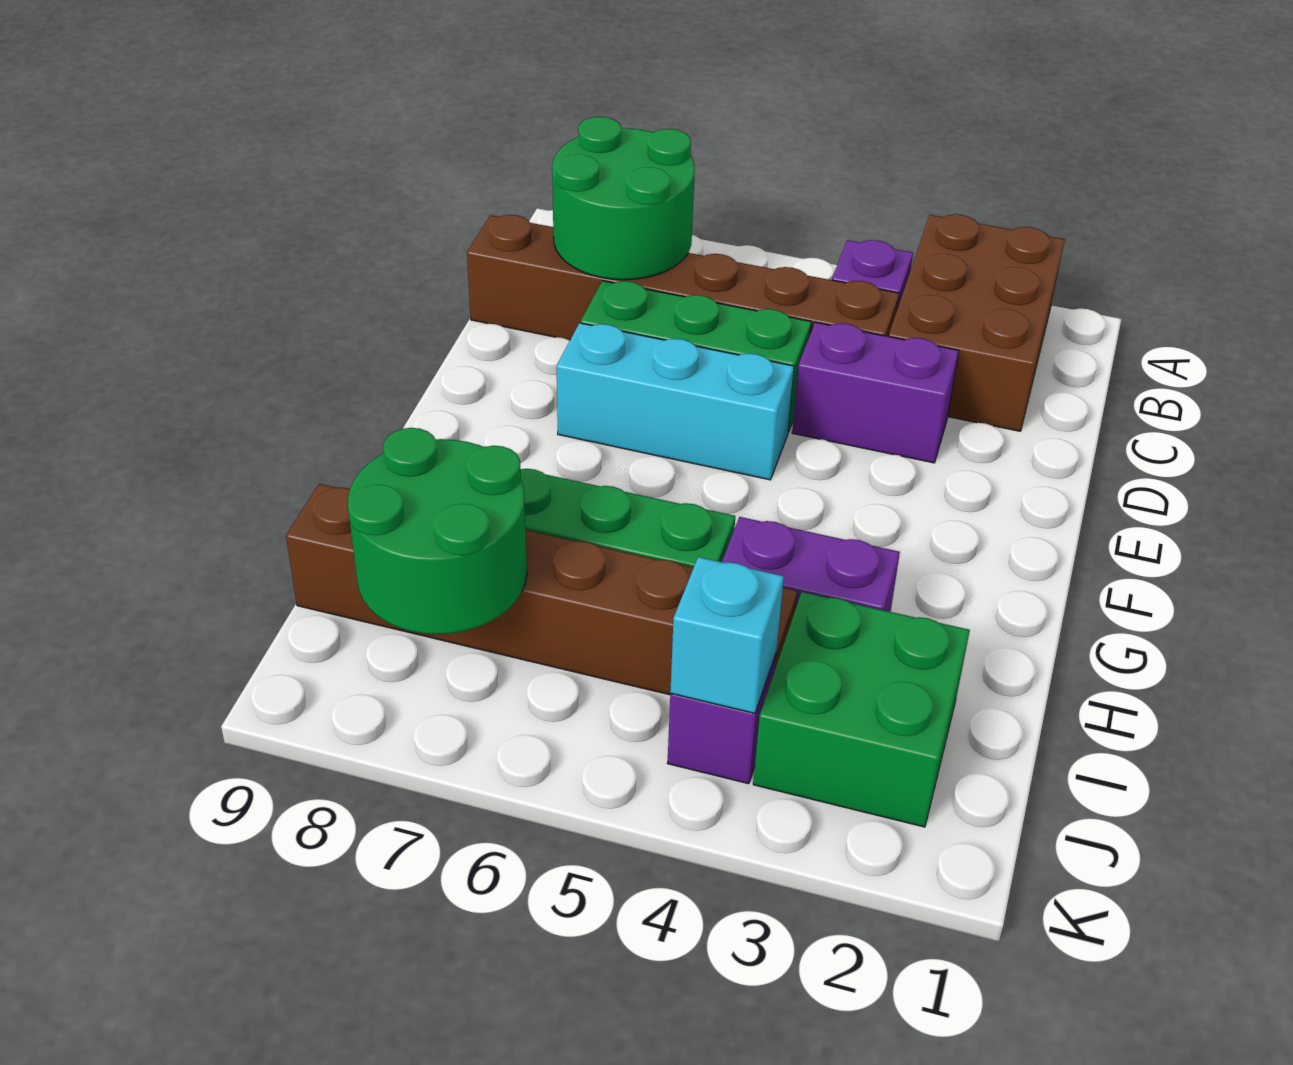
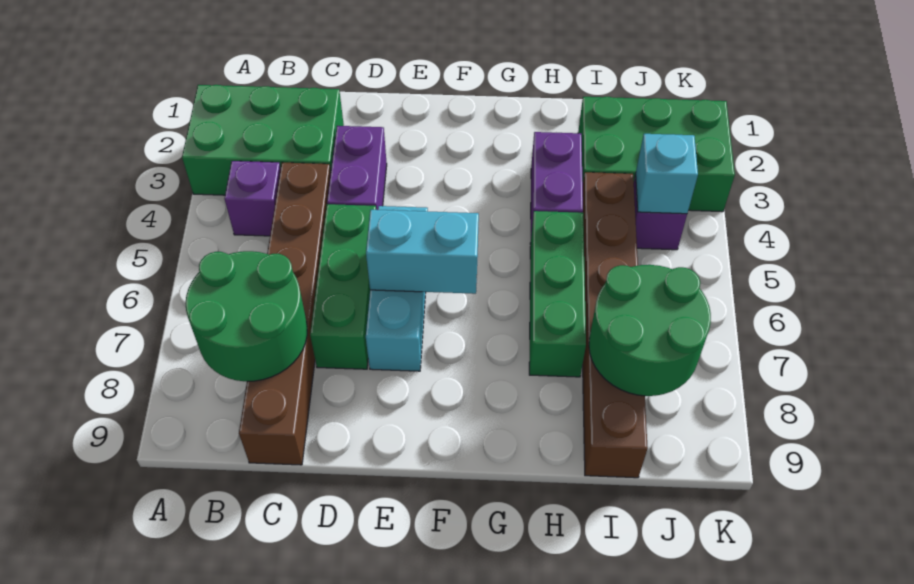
brown 2x3 brick [889,214,1065,431] -> green 2x3 brick [182,85,344,195]
none -> cyan 1x2 brick [366,210,479,294]
green 2x2 brick [753,592,970,827] -> green 2x3 brick [578,97,735,212]

